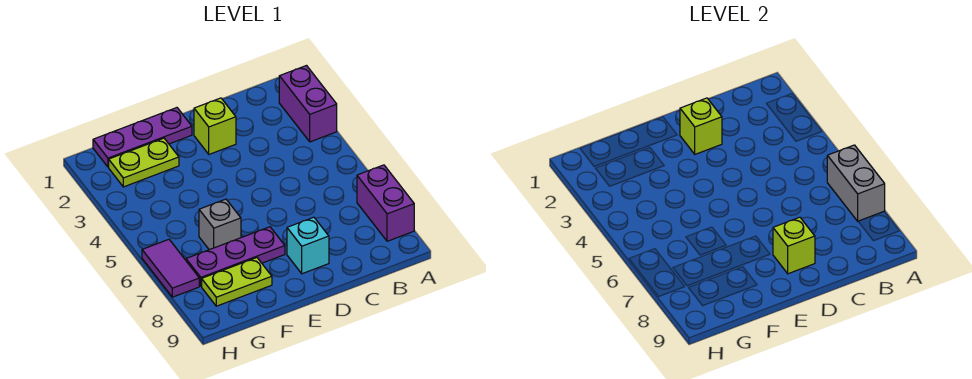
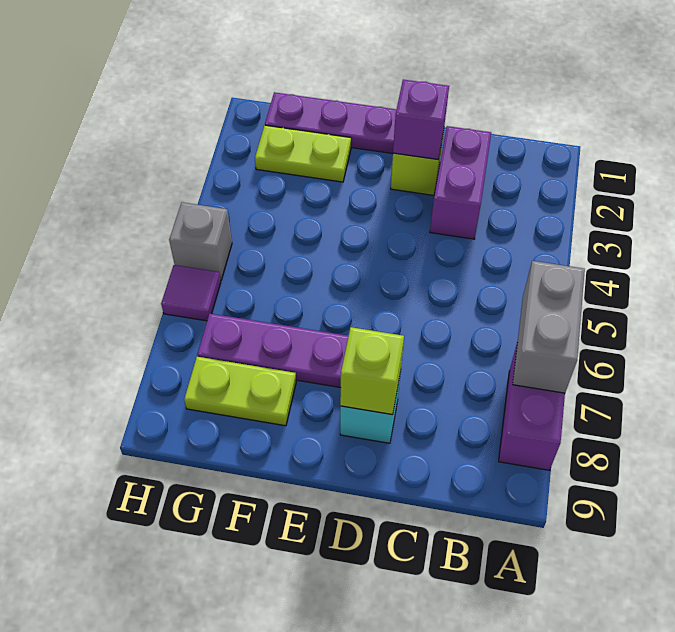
purple 1x2 brick [279,66,337,142] -> purple 1x2 brick moved to [430,126,491,239]
lime 1x1 brick [680,98,722,154] -> purple 1x1 brick [393,80,449,159]
grey 1x1 brick [199,199,241,250] -> grey 1x1 brick moved to [169,202,232,280]
purple 1x2 tile [142,239,199,297] -> purple 1x1 tile [161,265,221,321]

